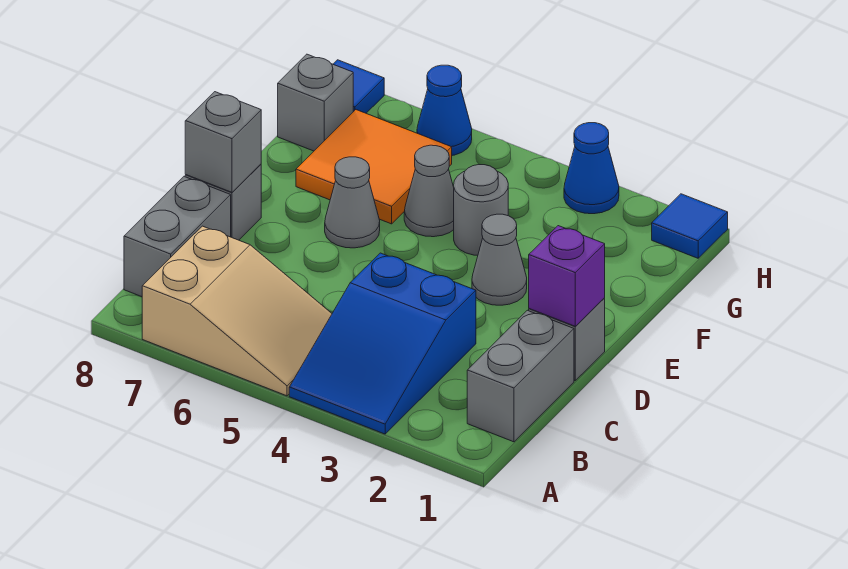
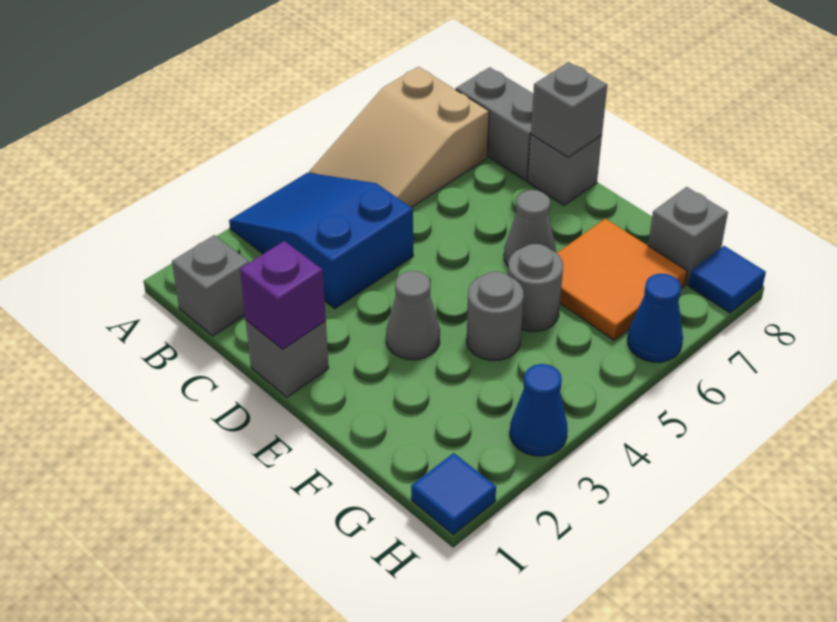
grey 1x2 brick [467,310,574,442] -> grey 1x1 brick [172,235,249,336]
grey 1x1 cone [404,145,454,237] -> grey 1x1 round brick [508,244,563,331]

